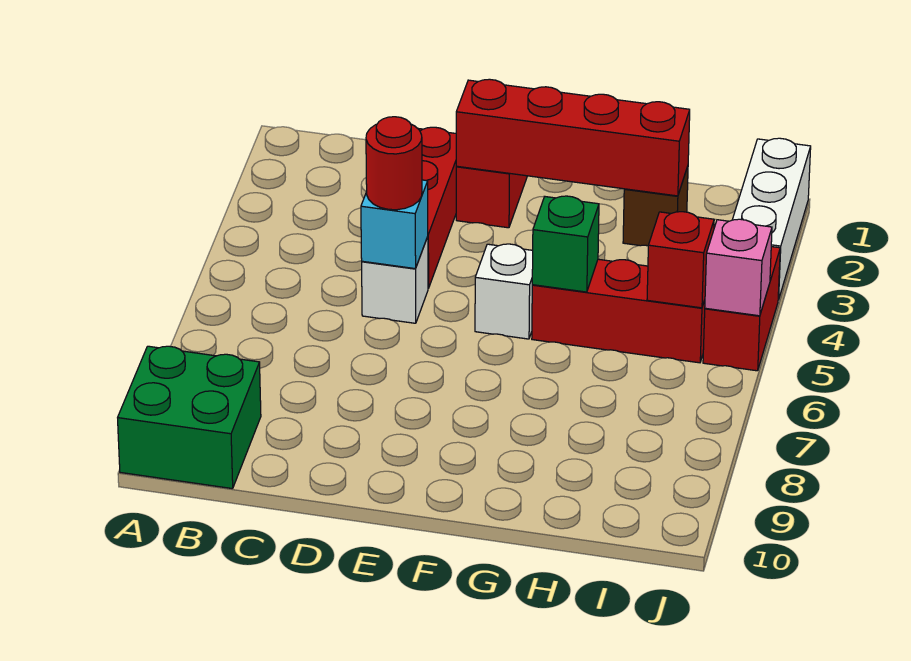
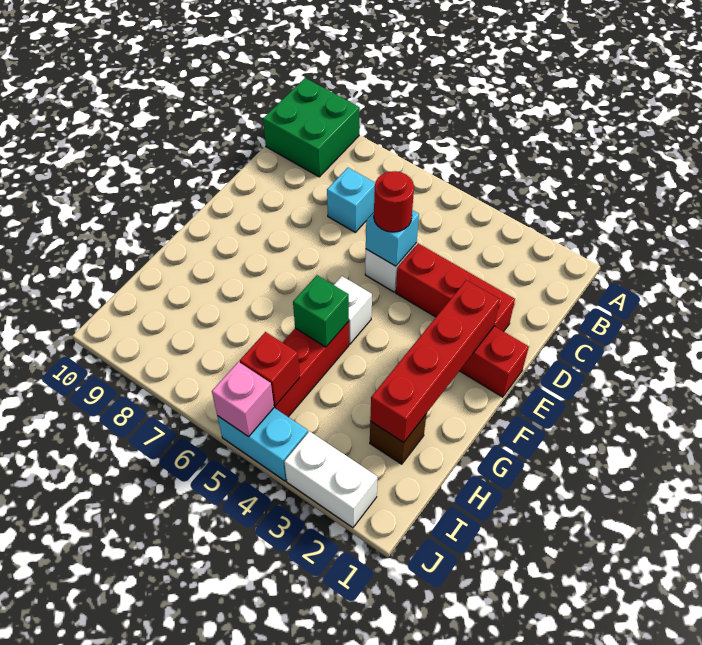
none -> cyan 1x1 brick [327,168,375,232]
white 1x3 brick [732,138,811,300] -> white 1x2 brick [284,431,378,528]
red 1x2 brick [703,247,780,371] -> cyan 1x2 brick [217,408,308,481]

